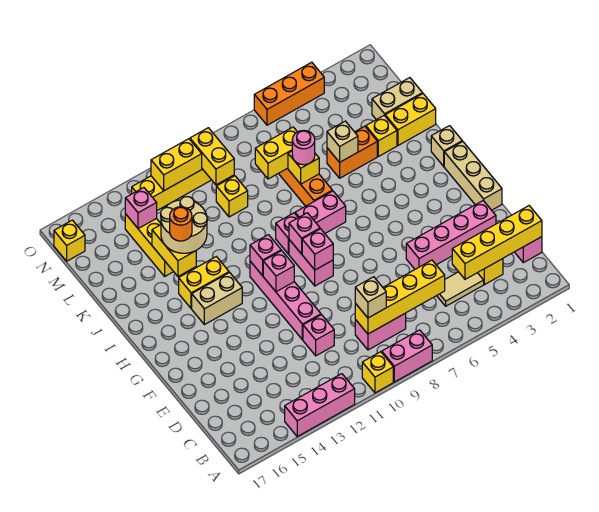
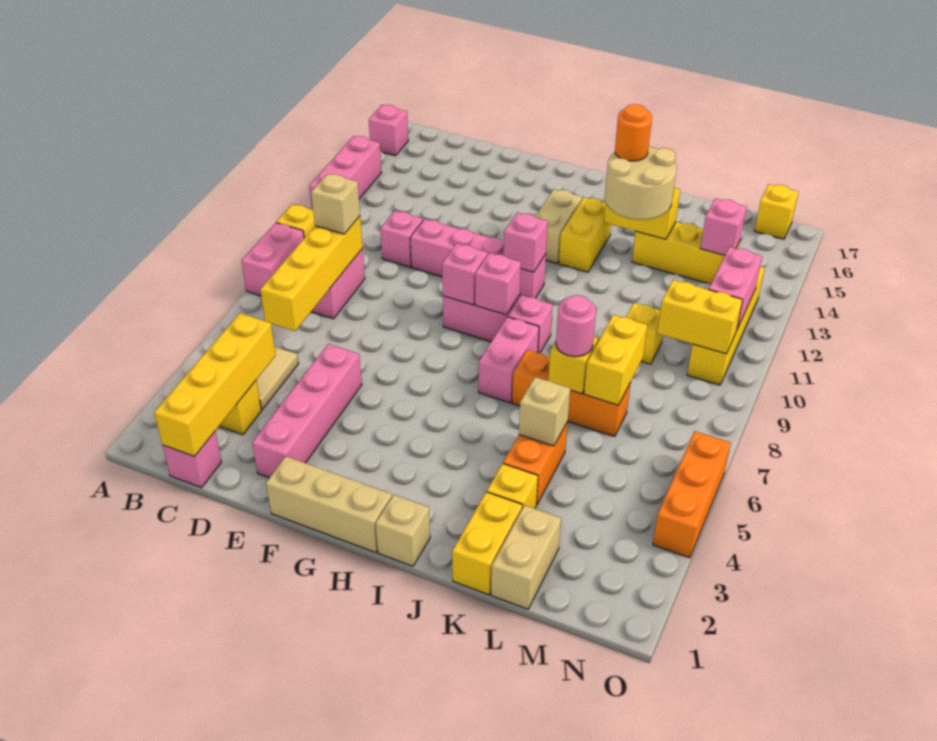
pink 1x1 brick [263,251,294,292] -> pink 1x1 brick moved to [369,105,408,156]
yellow 1x2 brick [151,139,202,191] -> pink 1x2 brick [709,247,762,329]

